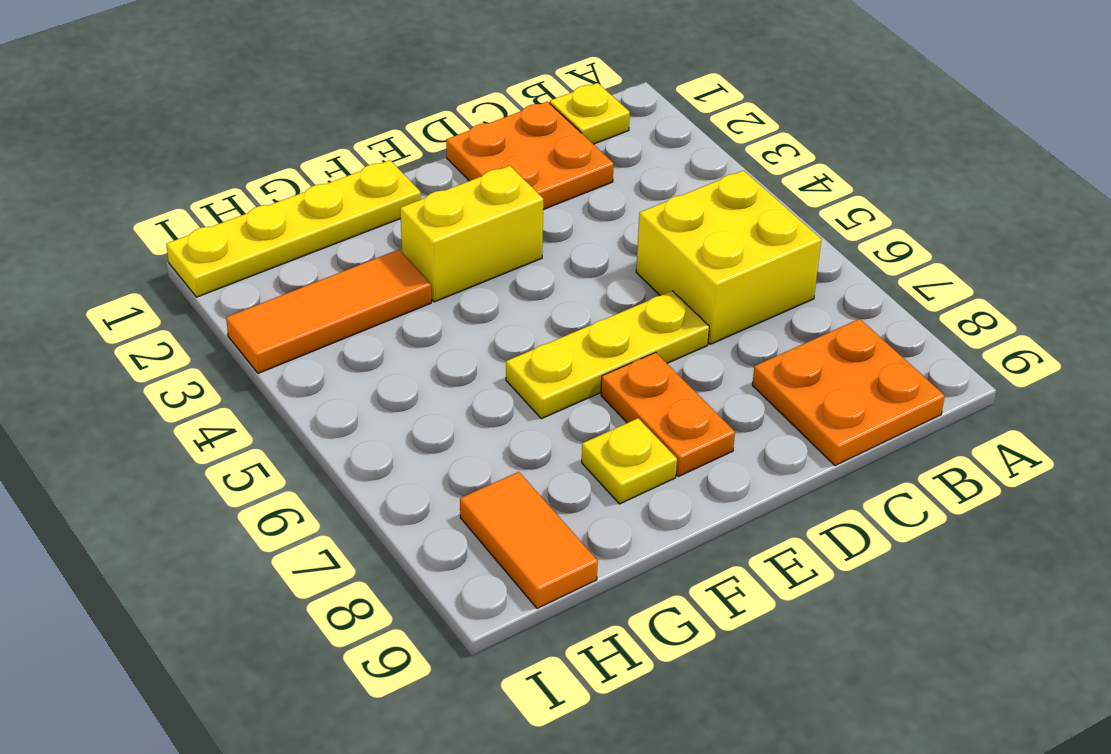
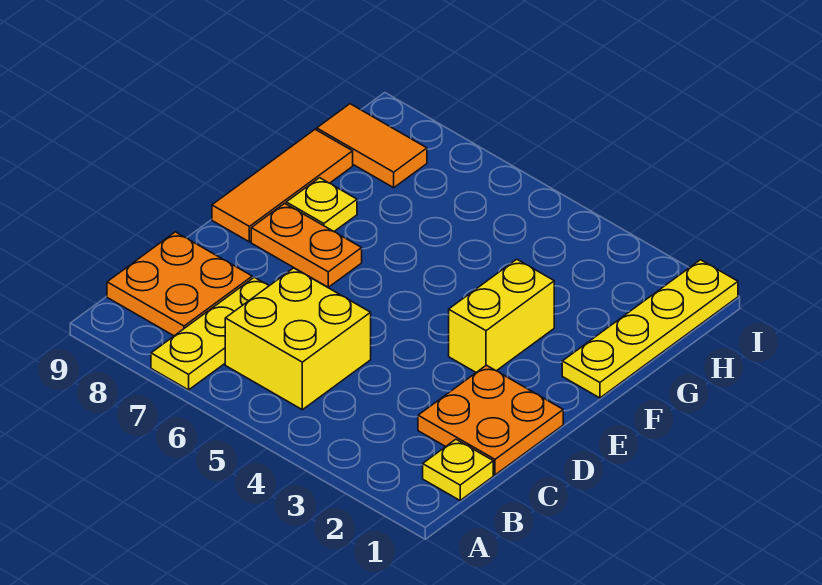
yellow 1x3 plate [506,291,709,419] -> yellow 1x3 plate moved to [151,277,269,390]
orange 1x3 tile [226,250,431,373] -> orange 1x3 tile moved to [212,129,353,242]

